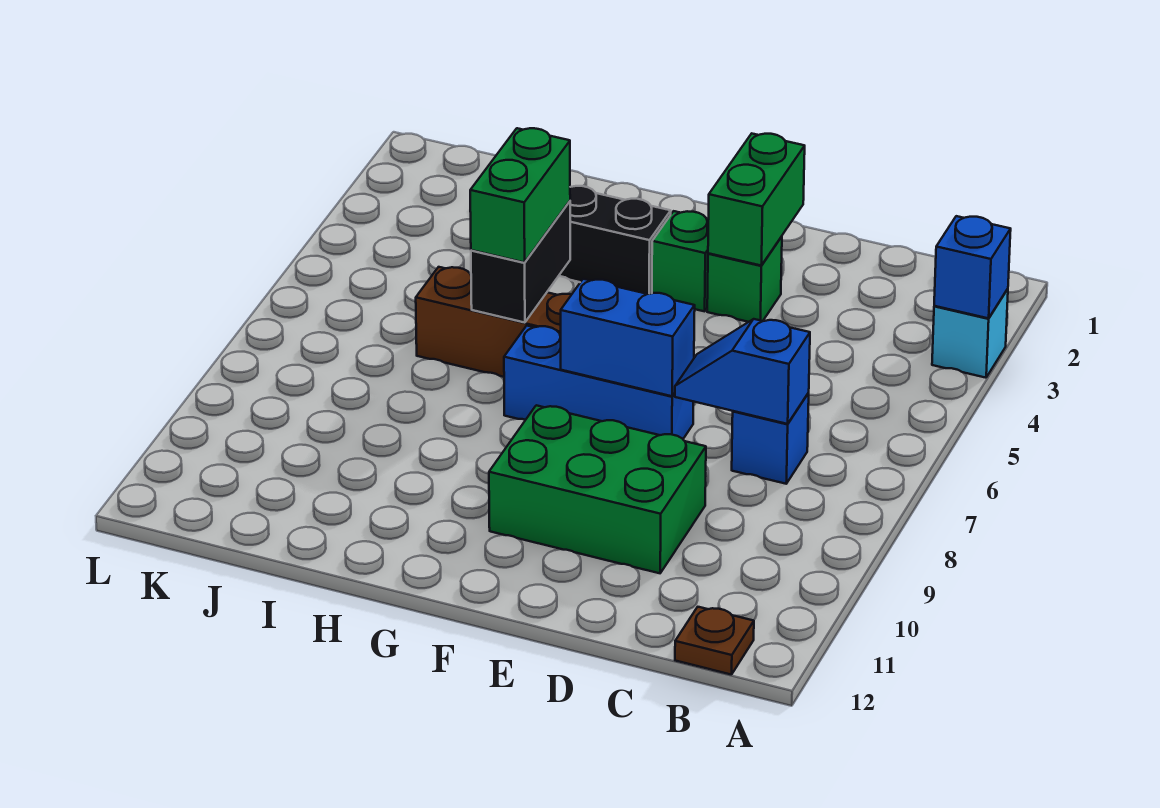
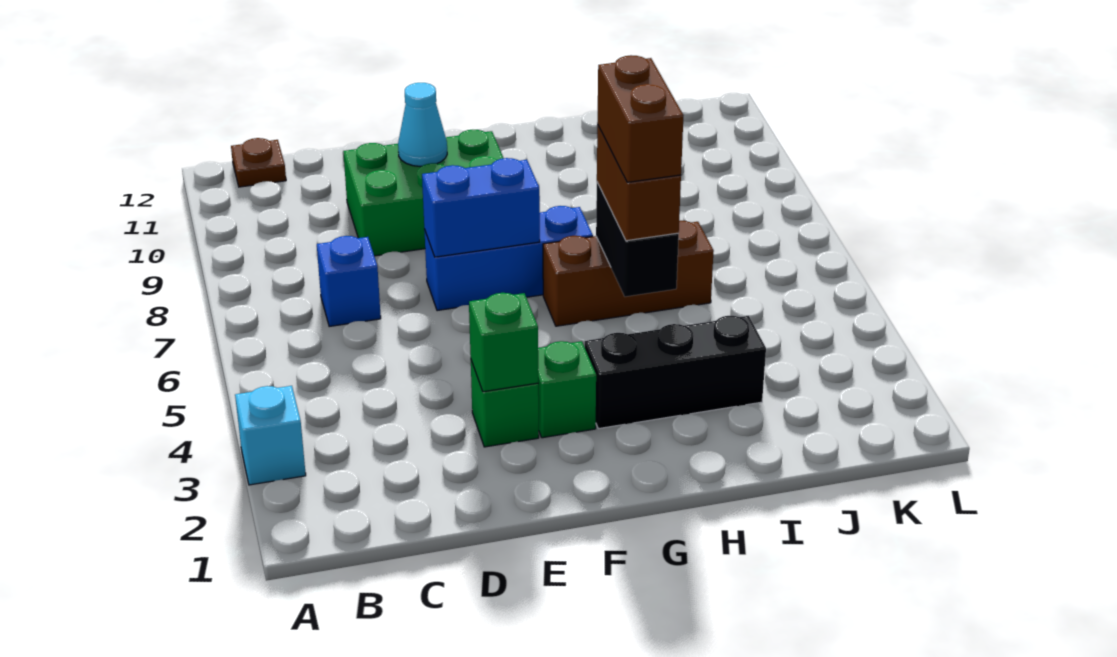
blue 1x1 brick [934,216,1011,318] -> none
blue 1x2 slope [675,319,810,424] -> none
green 1x2 brick [708,134,805,265] -> green 1x1 brick [469,293,538,392]
none -> cyan 1x1 cone [398,83,447,167]
green 1x2 brick [470,128,570,263] -> brown 1x2 brick [597,124,681,241]
none -> brown 1x2 brick [597,55,684,182]

